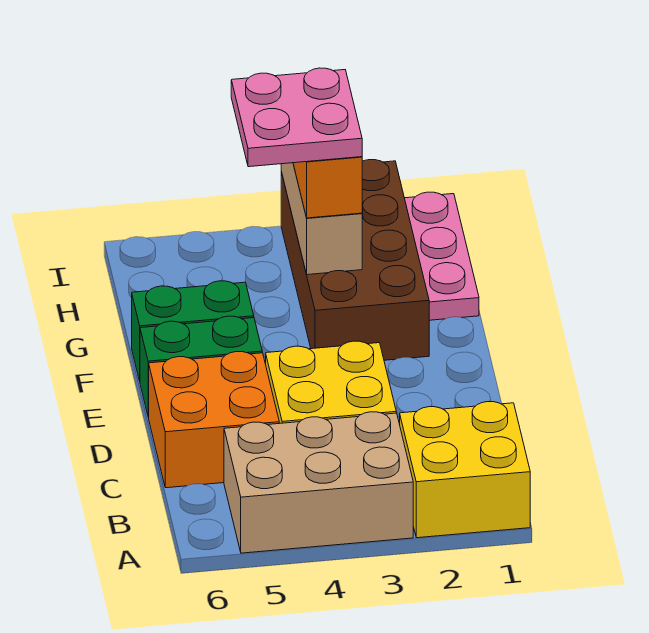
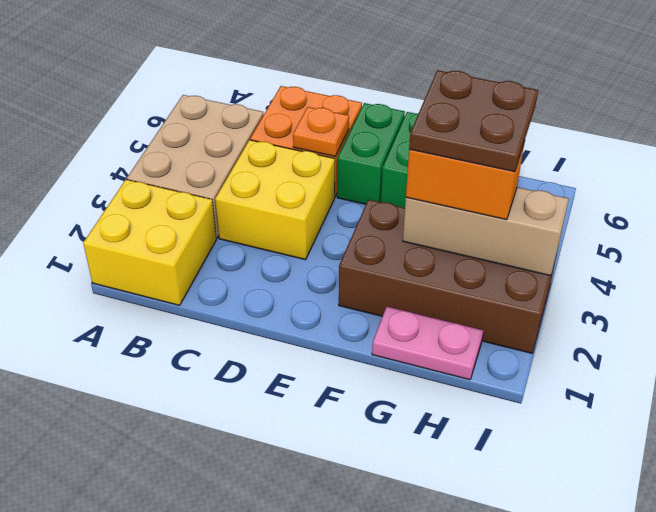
none -> orange 1x1 plate [293,107,349,156]
pink 1x3 plate [405,192,479,320] -> pink 1x2 plate [372,307,483,380]
pink 2x2 plate [231,68,362,167] -> brown 2x2 plate [409,70,538,172]

